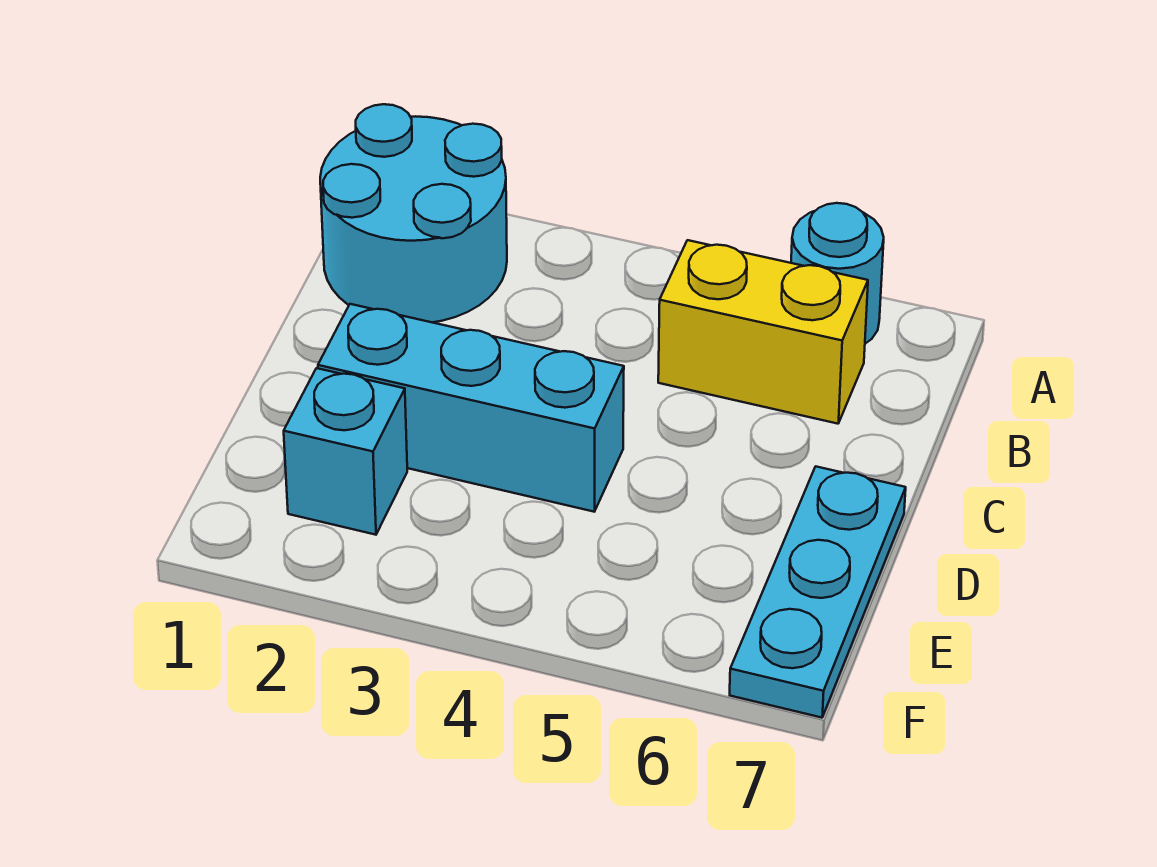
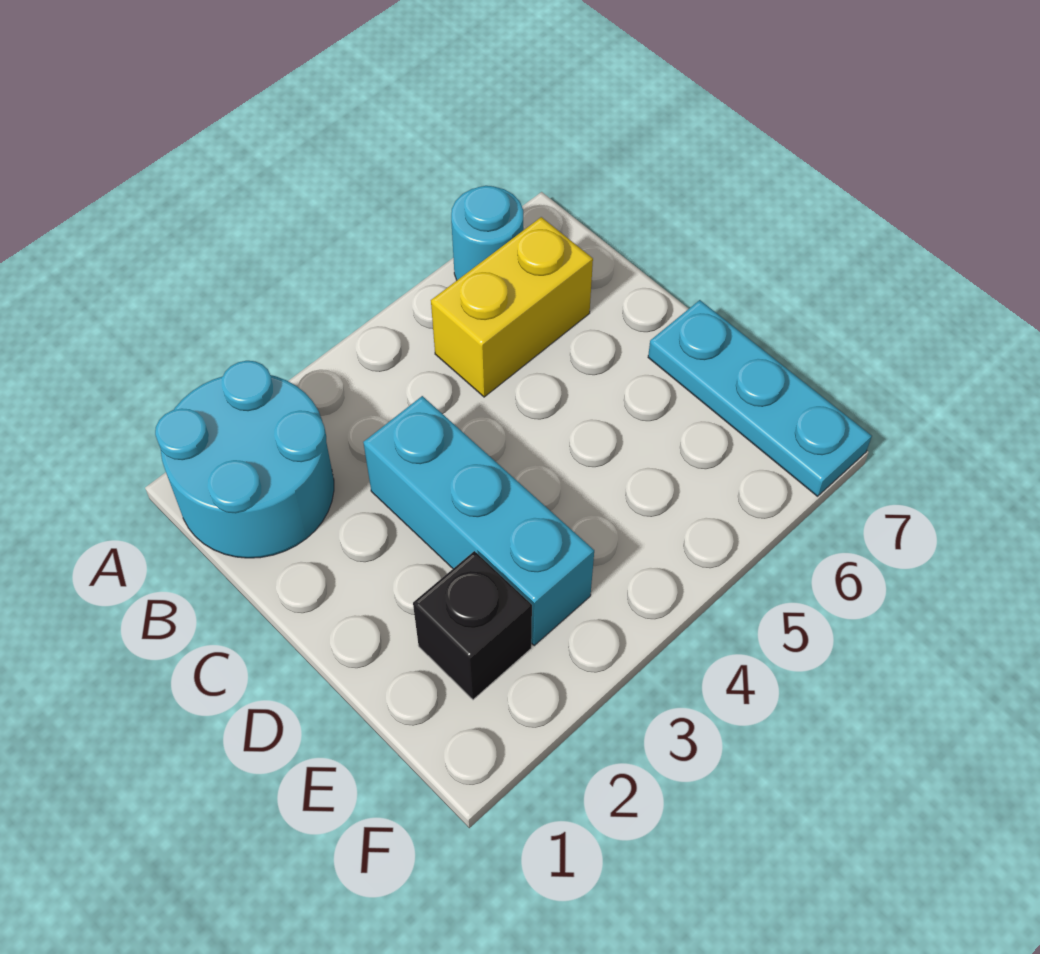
cyan 1x3 brick [318,304,624,512] -> cyan 1x3 brick turned to [363,396,594,645]
cyan 1x1 brick [284,368,407,535] -> black 1x1 brick [413,551,532,700]

